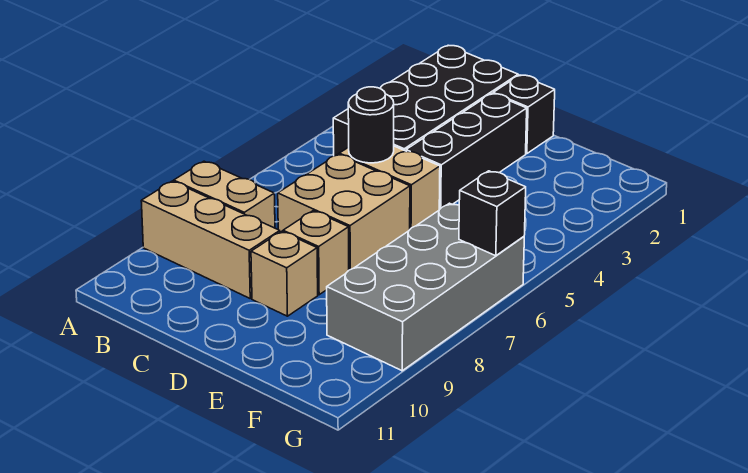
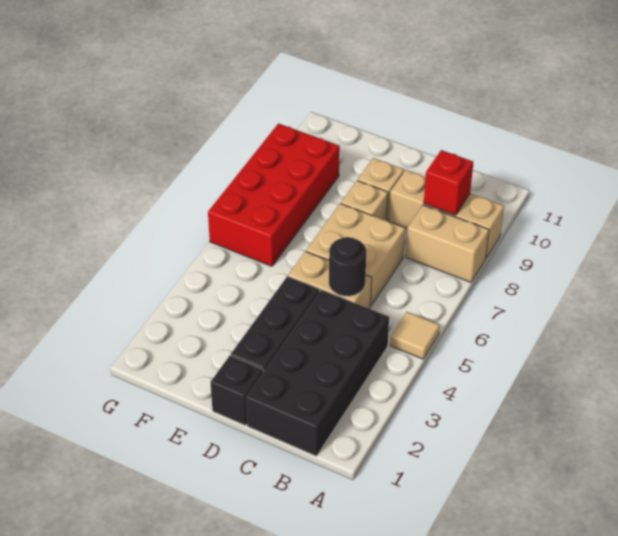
none -> tan 1x1 tile [390,312,440,359]
none -> red 1x1 brick [424,150,473,215]
grey 2x4 brick [327,203,524,371] -> red 2x4 brick [208,124,340,266]
black 1x1 brick [459,171,526,256] -> none

